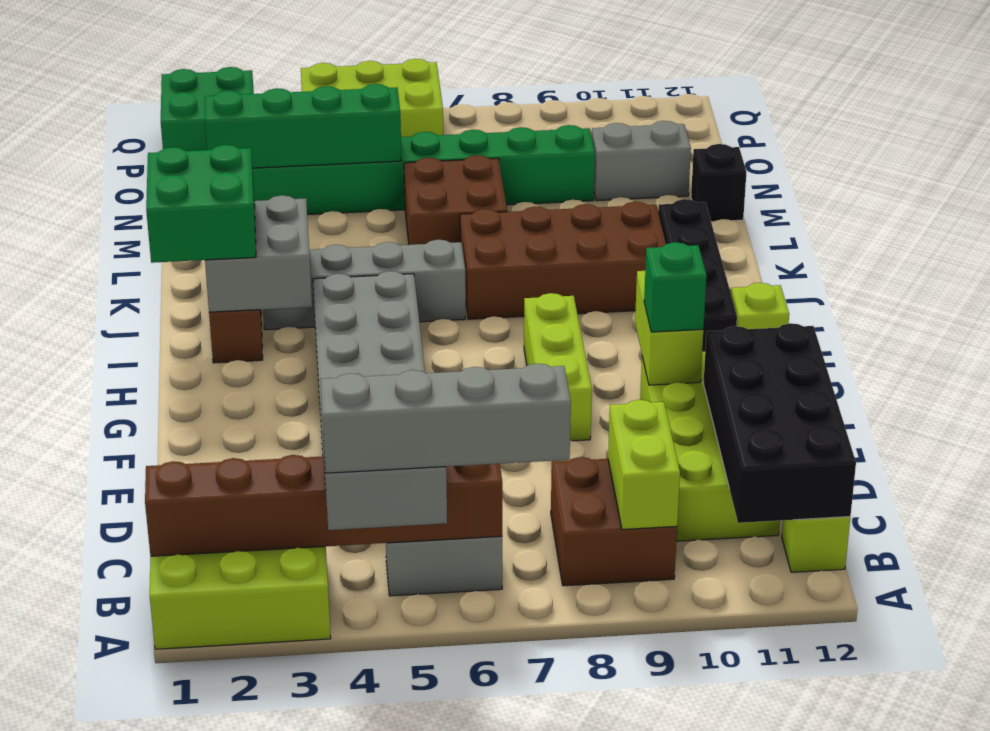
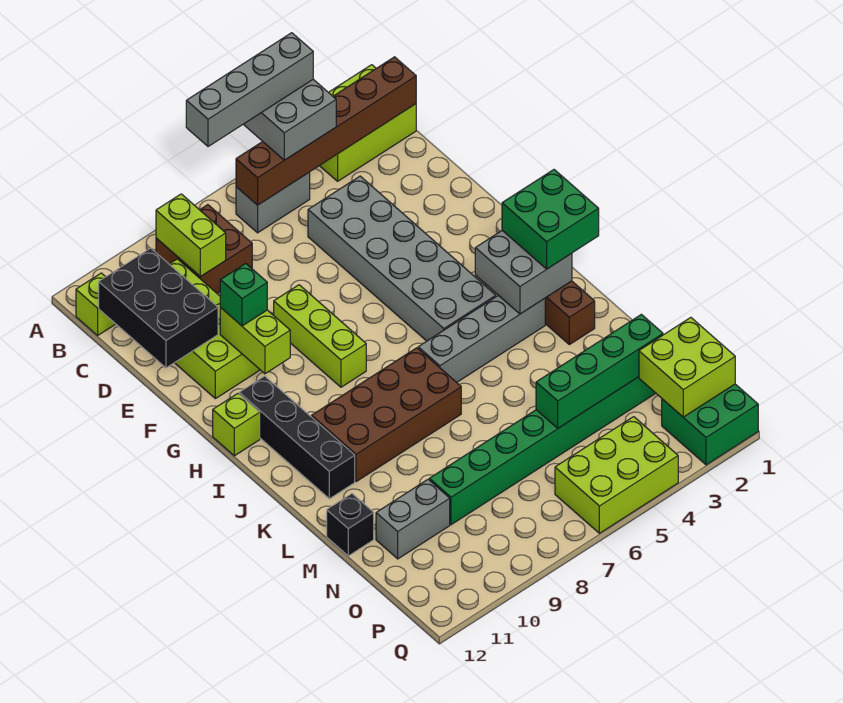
black 2x4 brick [703,323,856,523] -> black 2x3 brick [99,248,218,368]
brown 2x2 brick [404,155,507,245] -> none
none -> lime 2x2 brick [639,317,735,417]

